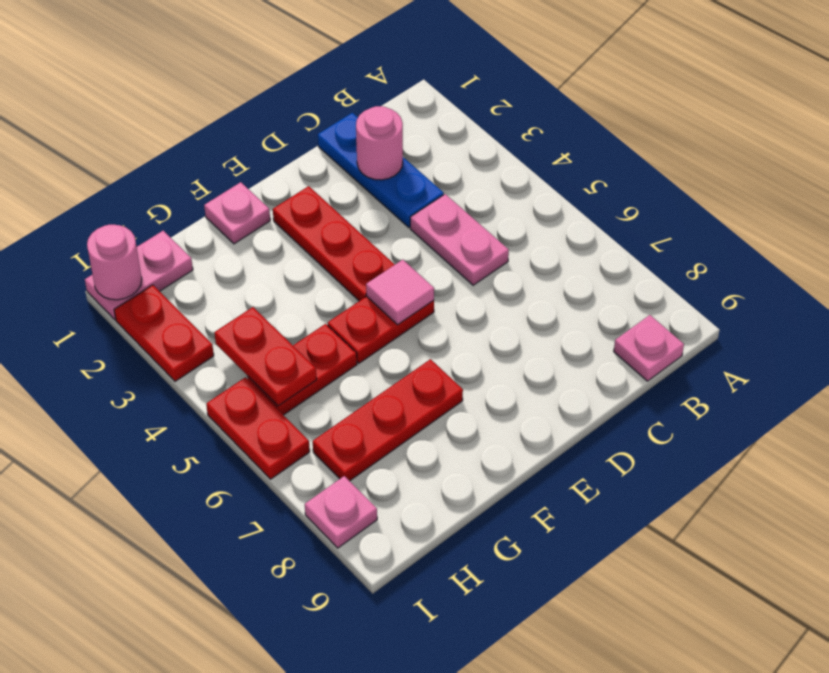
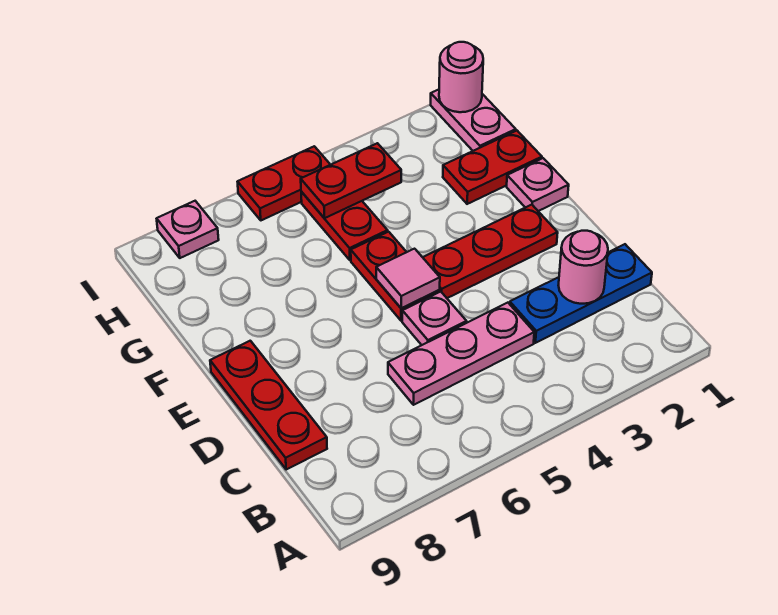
pink 1x1 plate [614,315,684,381] -> pink 1x1 plate moved to [402,292,467,345]
pink 1x2 plate [410,194,509,285] -> pink 1x3 plate [388,303,534,405]
red 1x3 plate [313,359,463,481] -> red 1x3 plate moved to [210,341,327,469]
red 1x2 plate [114,285,214,381] -> red 1x2 plate moved to [443,131,542,204]

